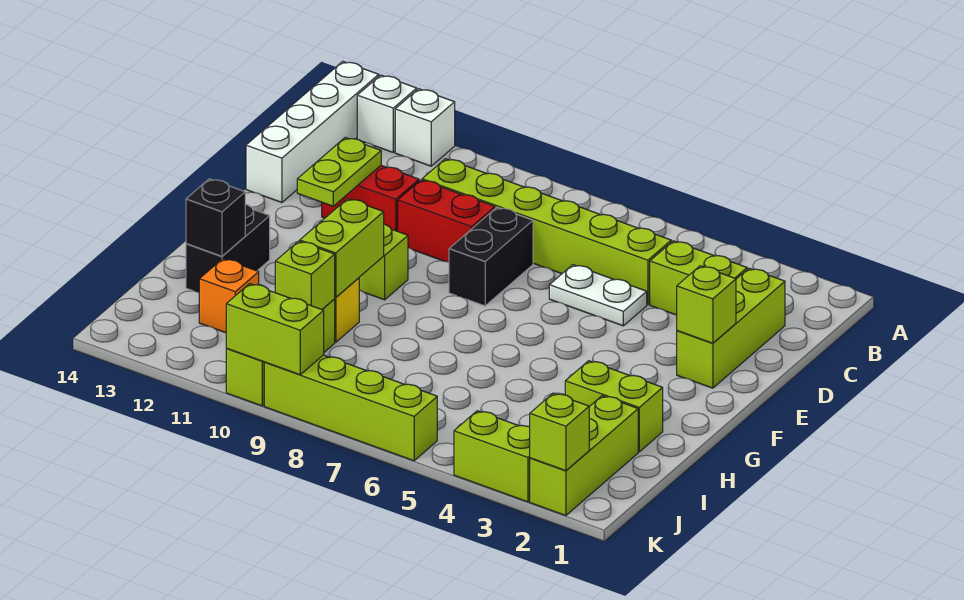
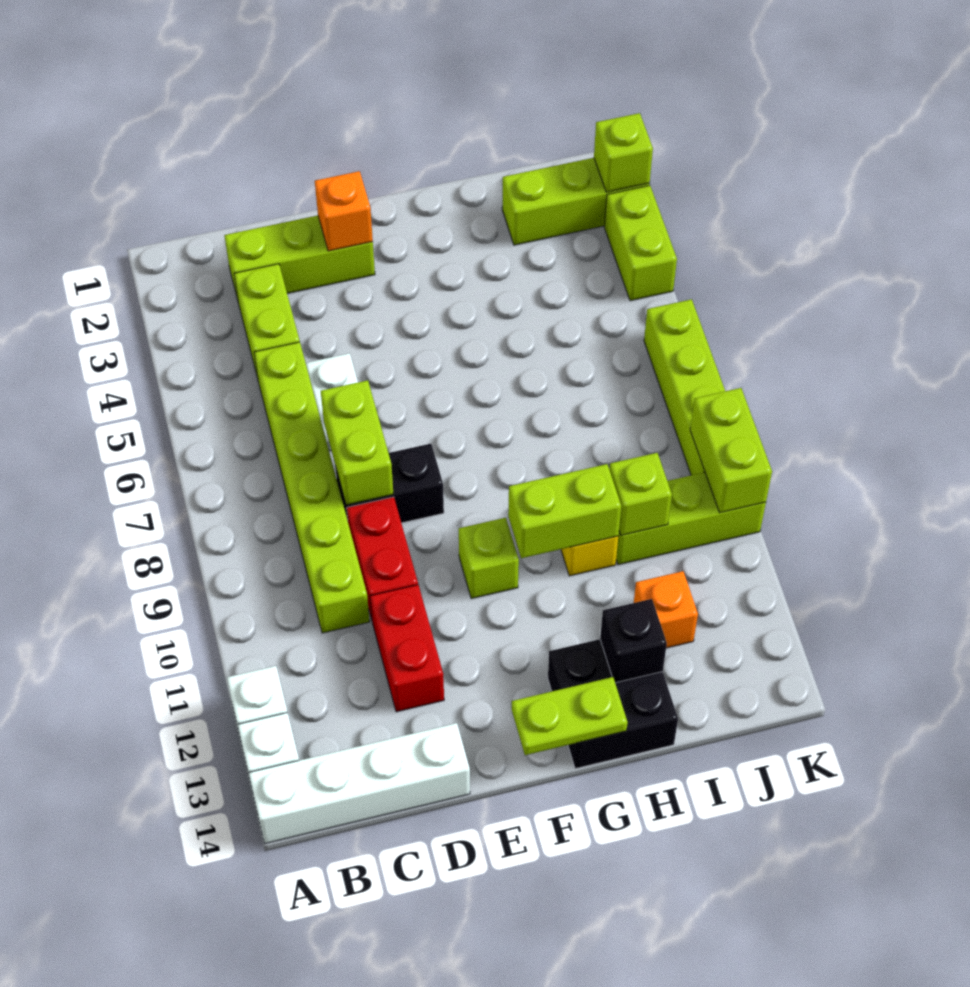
lime 1x2 plate [297,138,381,206] -> lime 1x2 plate moved to [512,677,628,755]
lime 1x1 brick [677,266,736,343] -> orange 1x1 brick [315,171,373,251]
black 1x2 brick [186,204,270,292] -> black 2x2 brick [548,639,678,769]
lime 1x2 brick [565,361,663,452] -> lime 1x2 brick moved to [321,380,393,505]

